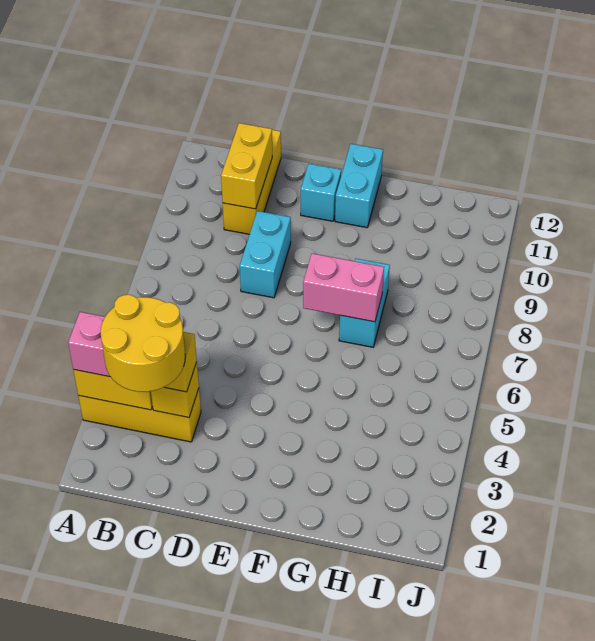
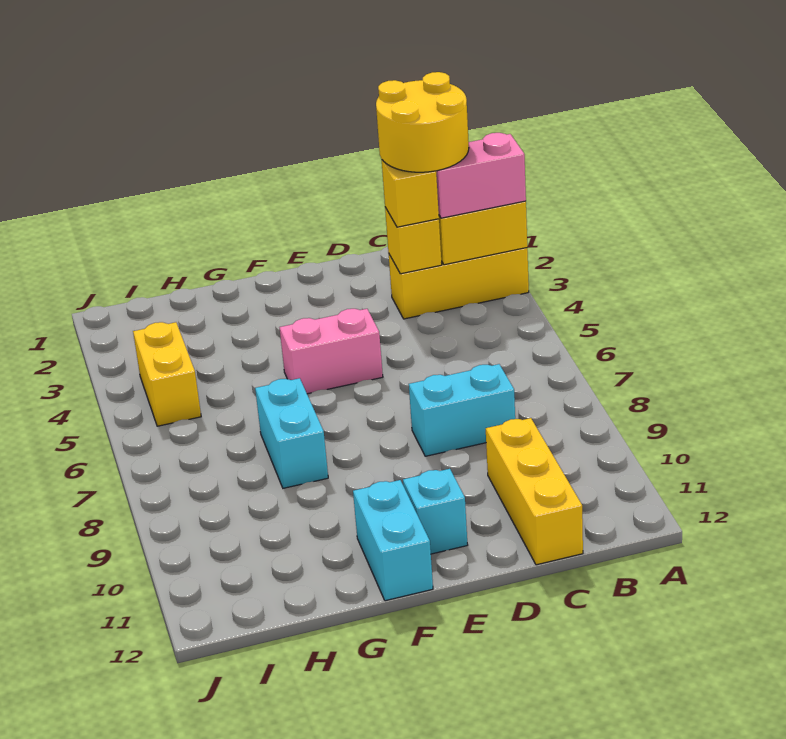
yellow 1x2 brick [221,123,272,209] -> yellow 1x2 brick moved to [133,322,201,426]
cyan 1x2 brick [240,211,291,298] -> cyan 1x2 brick turned to [409,364,515,456]
pink 1x2 brick [303,253,384,322] -> pink 1x2 brick moved to [279,309,383,394]

